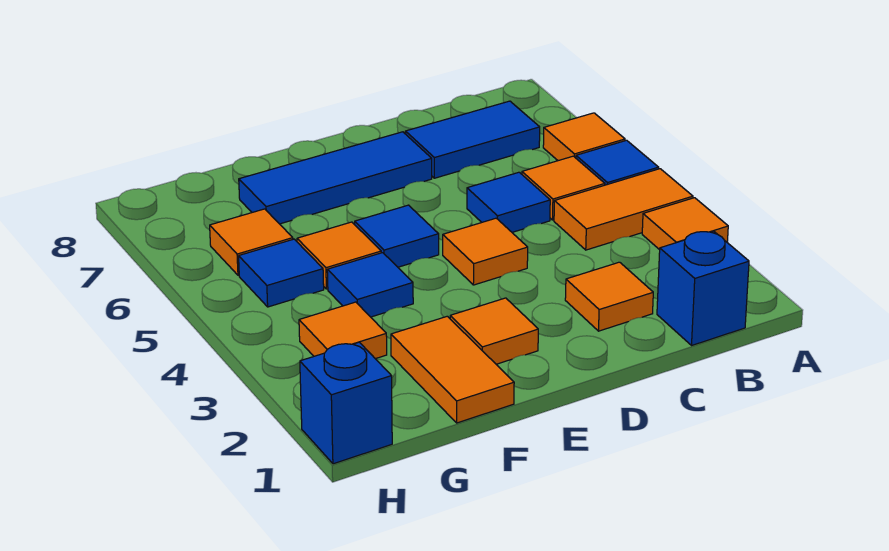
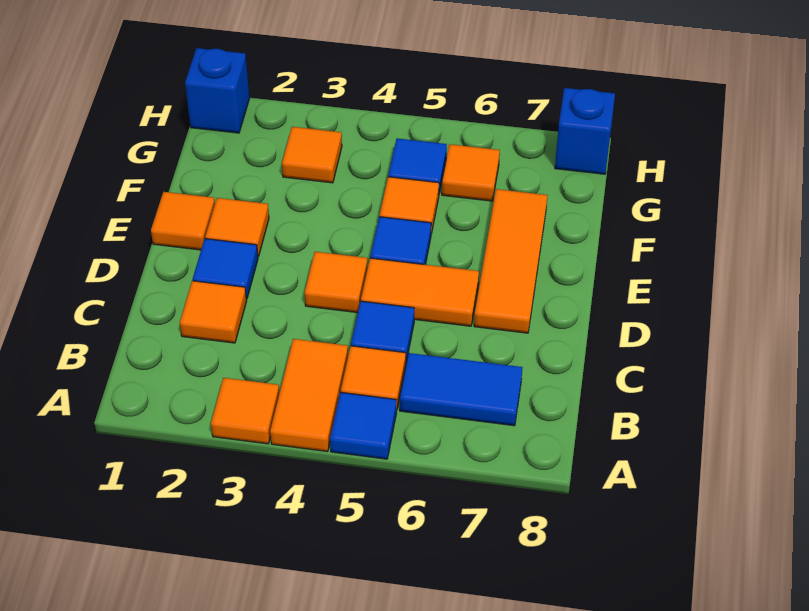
orange 1x1 tile [543,113,625,161] -> orange 1x1 tile moved to [151,192,215,250]
blue 1x1 brick [657,231,749,345] -> blue 1x1 brick moved to [555,88,615,174]
blue 1x2 tile [405,101,540,178] -> blue 1x2 tile turned to [400,353,522,426]
blue 1x3 tile [239,132,432,224] -> orange 1x3 tile [474,189,547,333]
orange 1x2 tile [391,316,514,423] -> orange 1x2 tile moved to [361,258,479,326]
blue 1x1 tile [327,253,413,317] -> blue 1x1 tile moved to [193,239,258,299]

